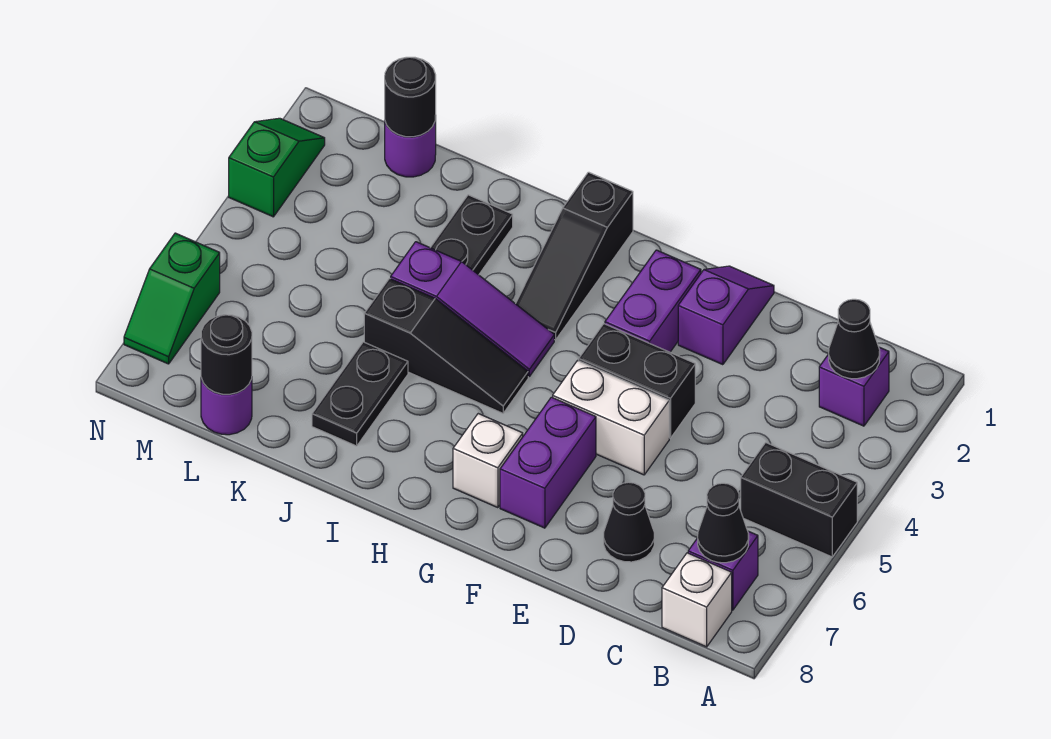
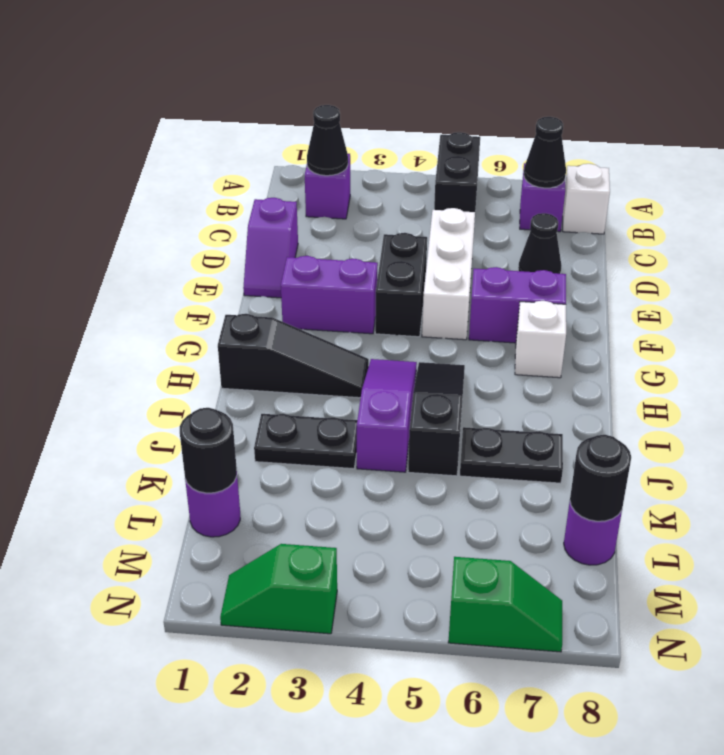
purple 1x2 slope [678,266,774,365] -> purple 1x2 slope turned to [243,198,298,298]
white 1x2 brick [553,360,669,475] -> white 1x3 brick [422,208,475,340]

